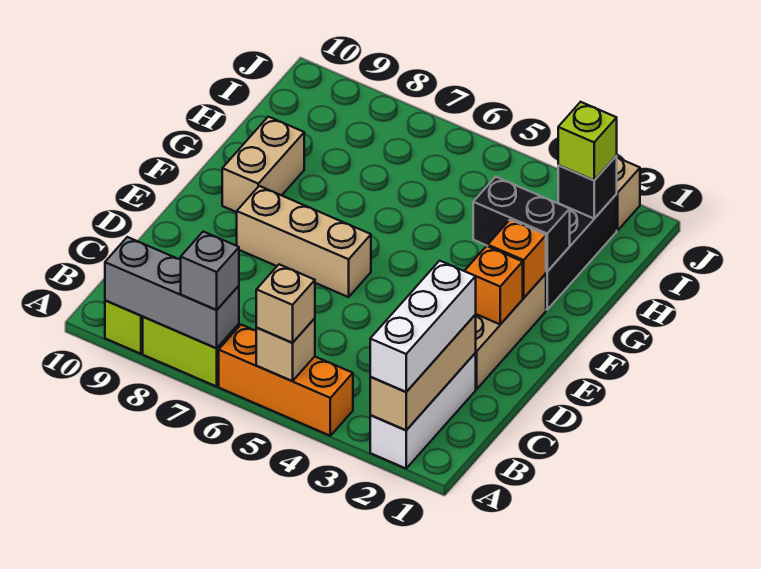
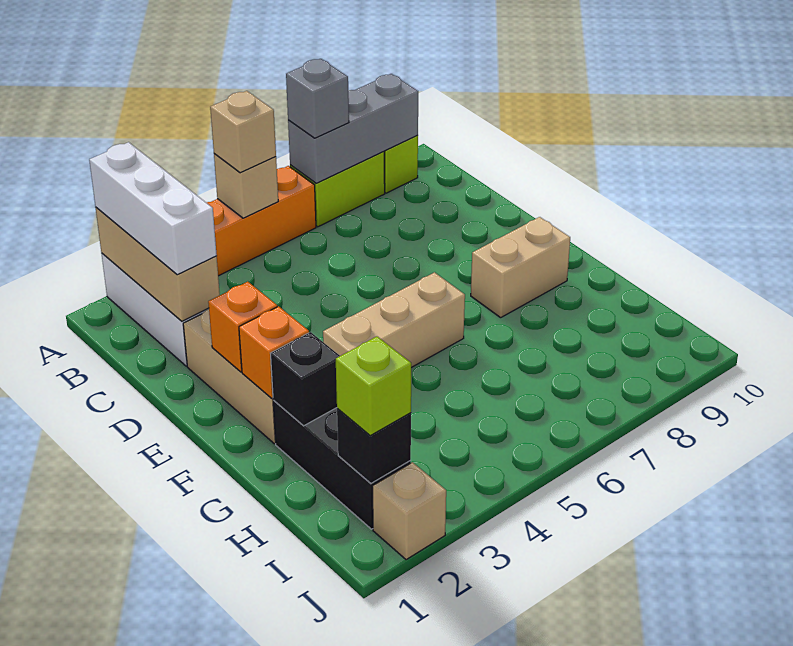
tan 1x3 brick [237,186,371,297] -> tan 1x3 brick moved to [323,272,465,368]
tan 1x2 brick [222,117,304,212] -> tan 1x2 brick turned to [471,217,570,318]
black 1x2 brick [473,177,570,272] -> black 1x1 brick [270,332,340,426]

